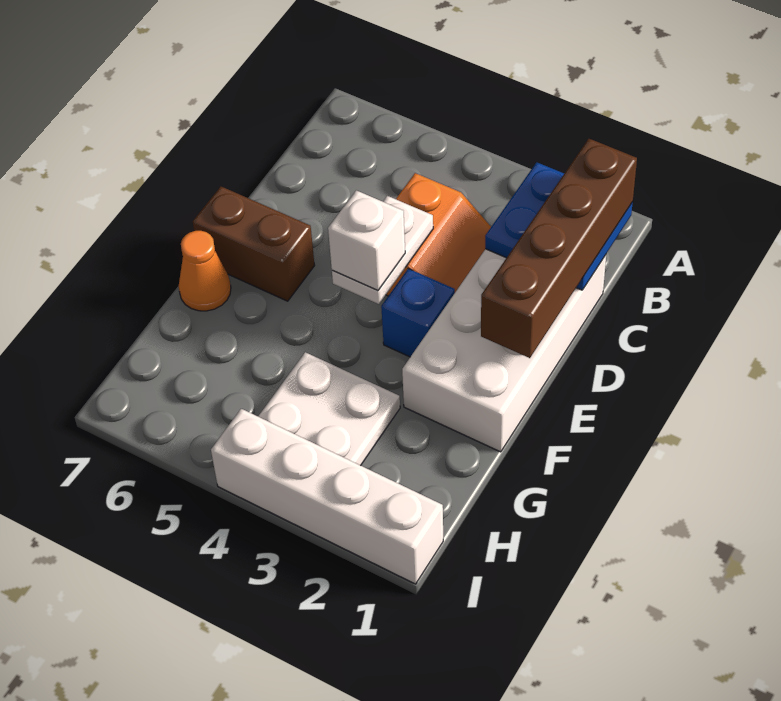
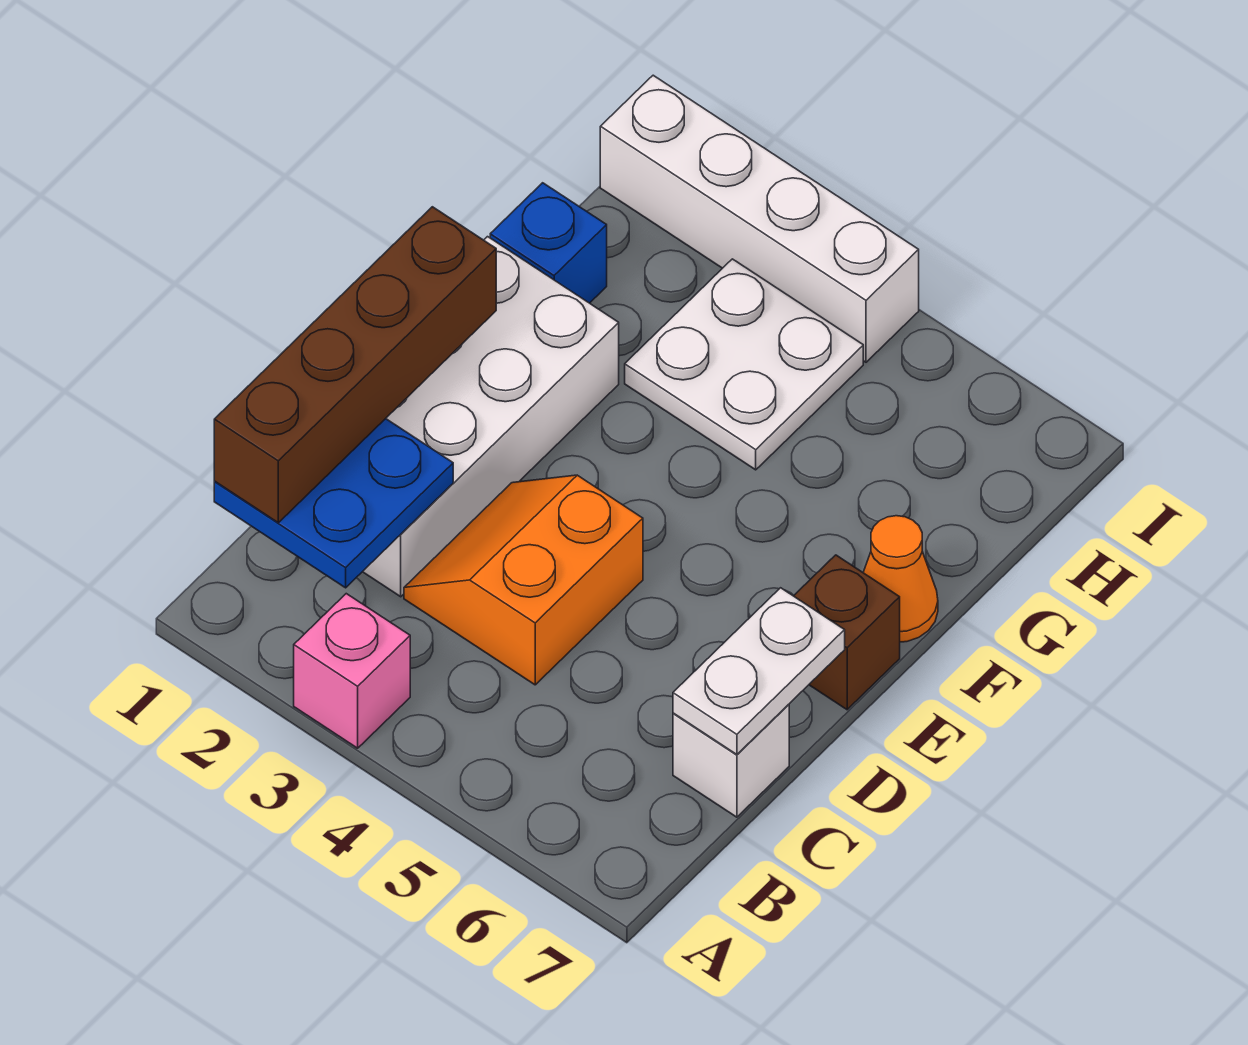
none -> pink 1x1 brick [294,594,410,748]
white 1x2 plate [332,196,433,304] -> white 1x2 plate moved to [673,588,845,755]
blue 1x1 brick [381,269,455,357] -> blue 1x1 brick moved to [490,183,607,303]
white 1x1 brick [328,190,405,291] -> white 1x1 brick moved to [673,704,789,817]
brown 1x2 brick [193,186,315,301] -> brown 1x1 brick [794,555,900,710]

